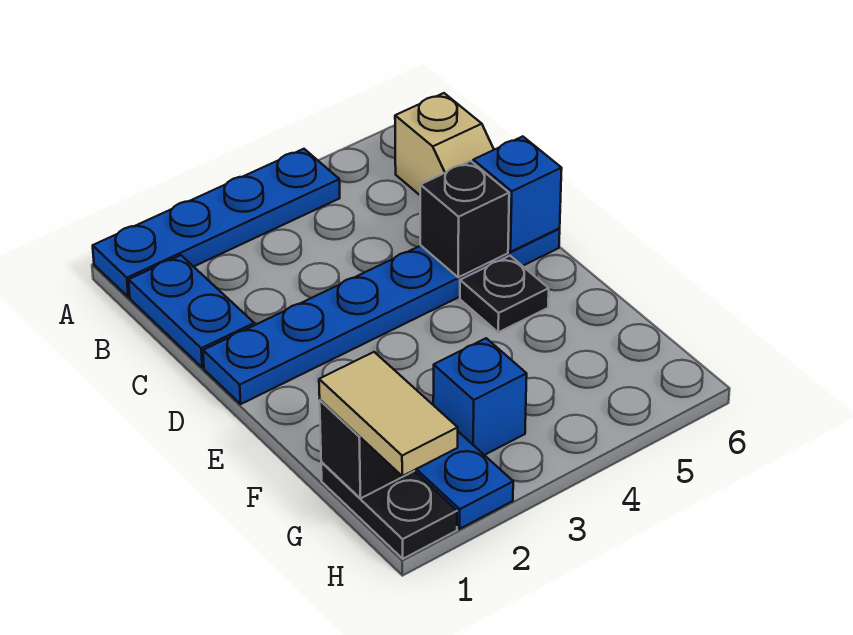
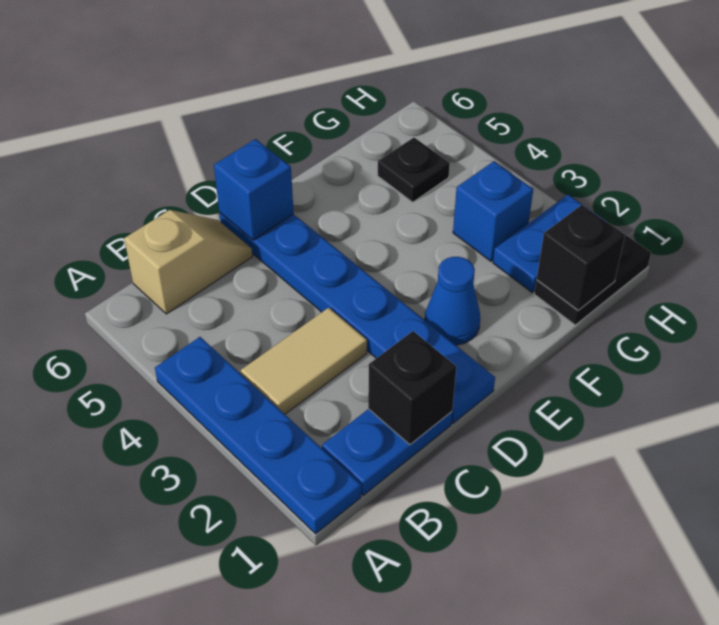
black 1x1 brick [420,161,509,277] -> black 1x1 brick moved to [368,331,456,445]
none -> blue 1x1 cone [425,257,480,345]
black 1x1 plate [460,256,549,332] -> black 1x1 plate moved to [377,138,450,202]
tan 1x2 tile [319,352,458,476] -> tan 1x2 tile moved to [241,308,367,414]

